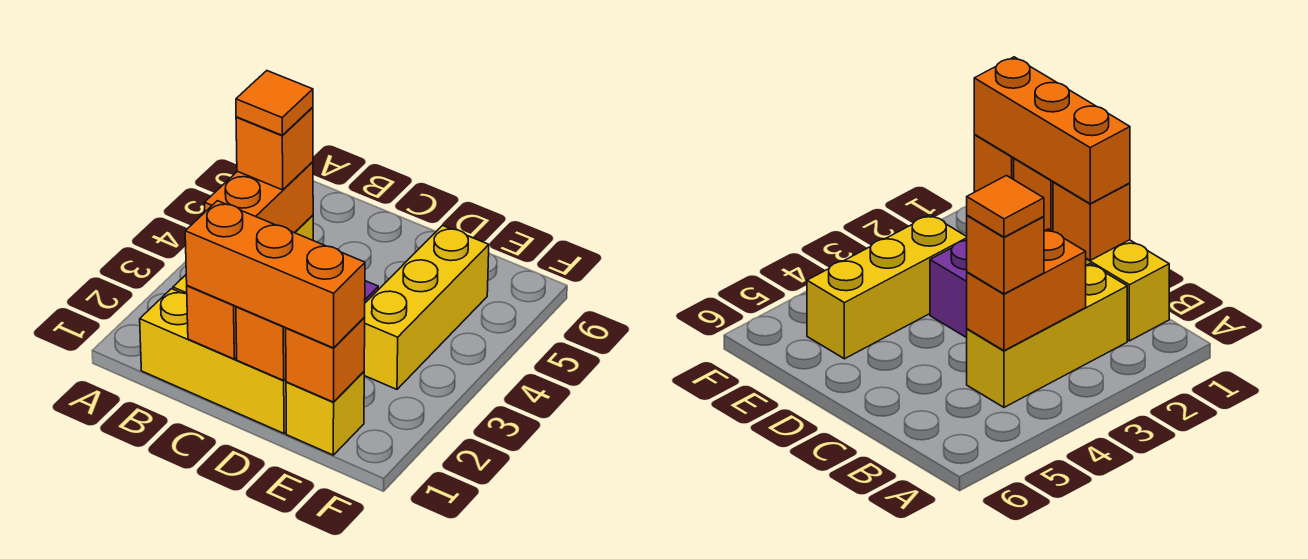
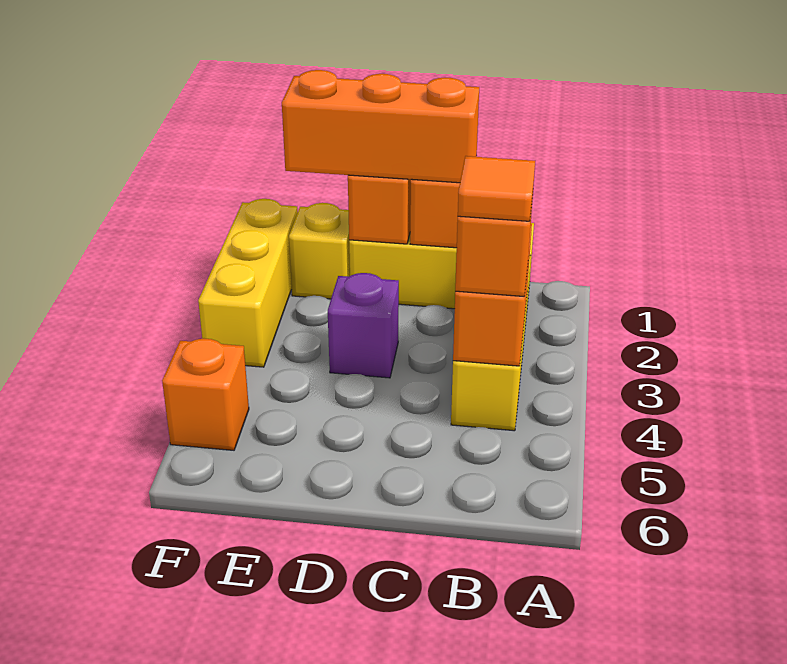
orange 1x1 brick [286,318,365,402] -> orange 1x1 brick moved to [162,339,249,450]
yellow 1x3 brick [364,226,489,389] -> yellow 1x3 brick moved to [198,199,298,367]

